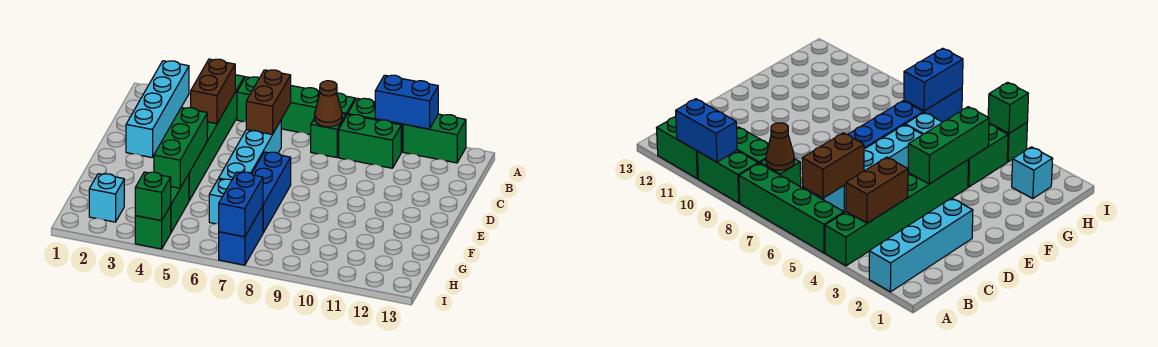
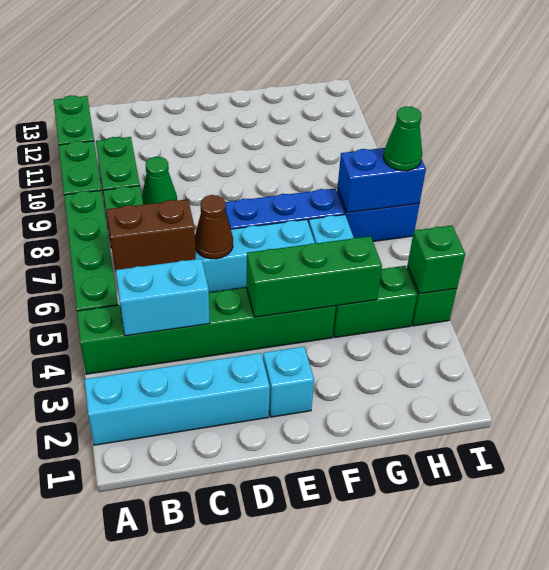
blue 1x2 brick [375,75,438,129] -> none
brown 1x2 brick [191,59,235,124] -> cyan 1x2 brick [116,259,210,336]
brown 1x1 cone [315,81,342,127] -> brown 1x1 cone moved to [195,195,233,259]
none -> green 1x1 cone [142,157,177,205]
cyan 1x1 brick [89,174,124,222] -> cyan 1x1 brick moved to [263,347,314,417]
none -> green 1x1 cone [383,106,422,171]

